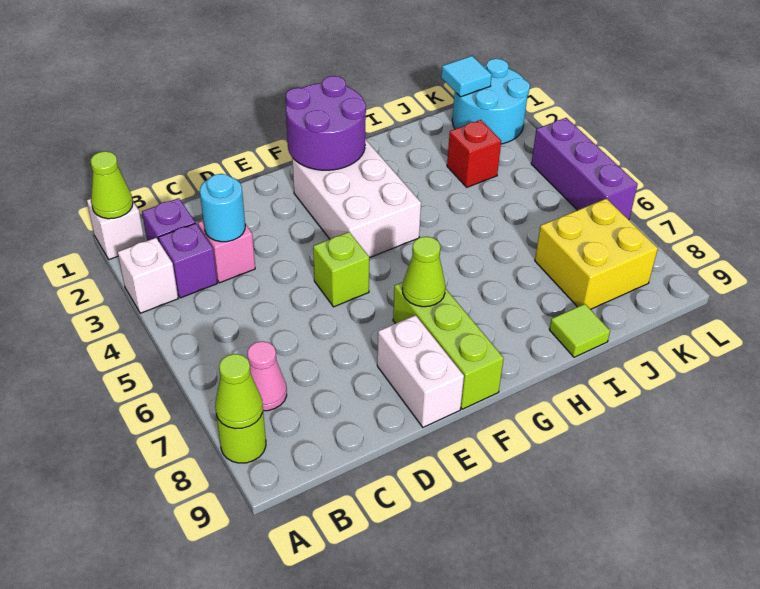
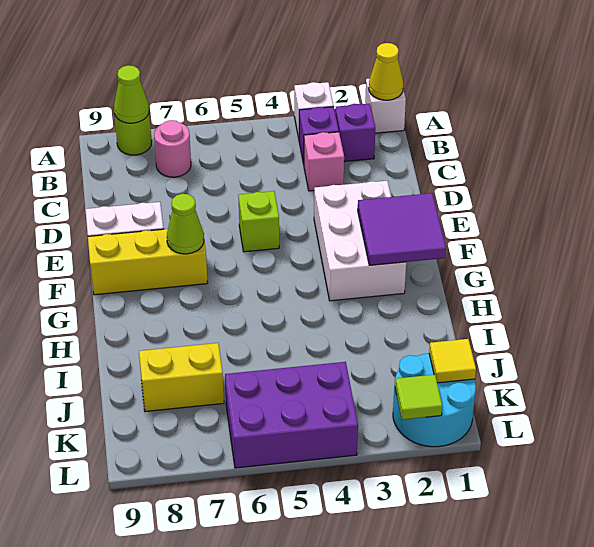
lime 1x1 cone [91,151,133,219] -> yellow 1x1 cone [369,43,403,100]
pink 1x1 cone [247,341,287,411] -> pink 1x1 round brick [154,120,191,177]
cyan 1x1 round brick [200,174,245,242] -> none
purple 2x2 round brick [286,76,366,170] -> purple 2x2 tile [358,193,446,265]
white 2x3 brick [292,139,421,258] -> white 2x3 brick turned to [314,181,406,301]
lime 1x3 brick [393,282,504,409] -> yellow 1x3 brick [88,226,208,295]
lime 1x1 tile [549,304,610,357] -> lime 1x1 tile moved to [395,375,442,420]
red 1x1 brick [447,120,501,187] -> none
yellow 2x2 brick [535,199,658,309] -> yellow 1x2 brick [139,343,224,412]
cyan 1x1 tile [441,56,492,97] -> yellow 1x1 tile [429,339,476,383]
purple 1x3 brick [531,118,638,220] -> purple 2x3 brick [225,362,358,468]

